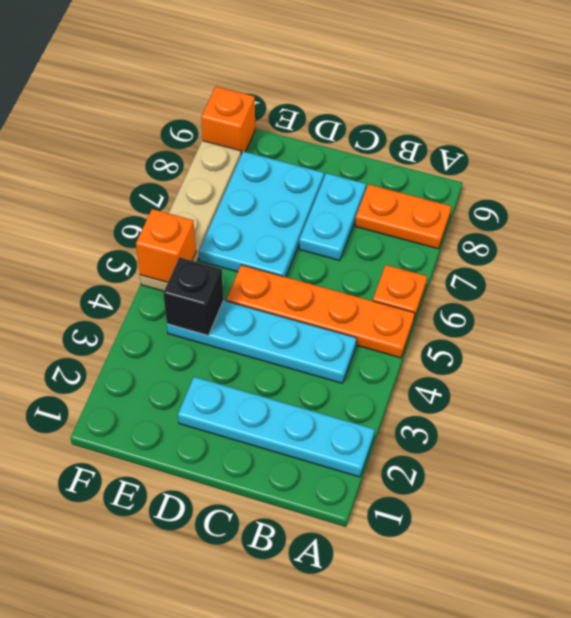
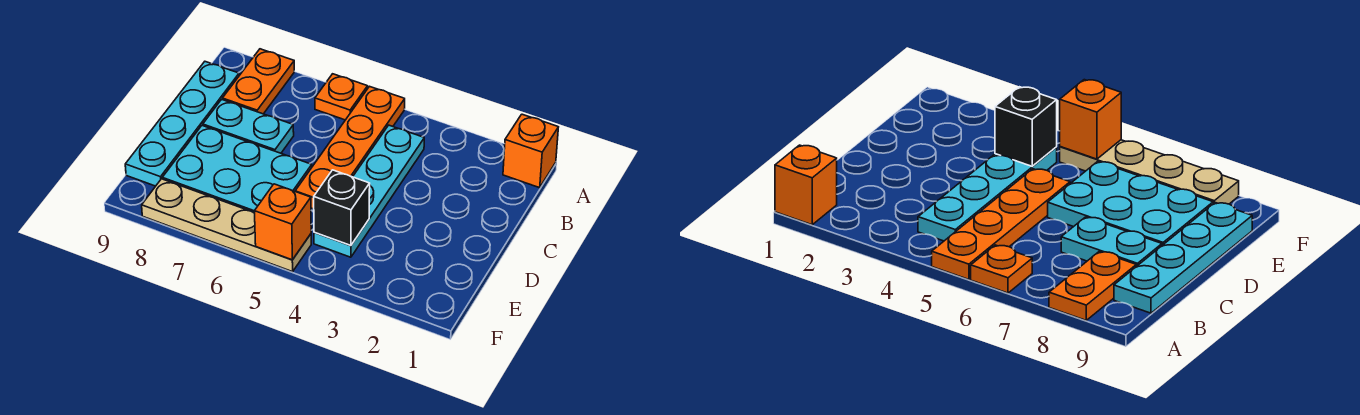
cyan 1x4 plate [178,377,375,477] -> cyan 1x4 plate moved to [125,62,239,186]
orange 1x1 brick [201,86,255,155] -> orange 1x1 brick moved to [503,114,558,188]

